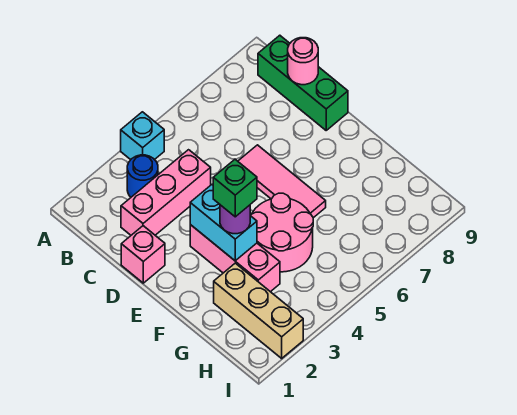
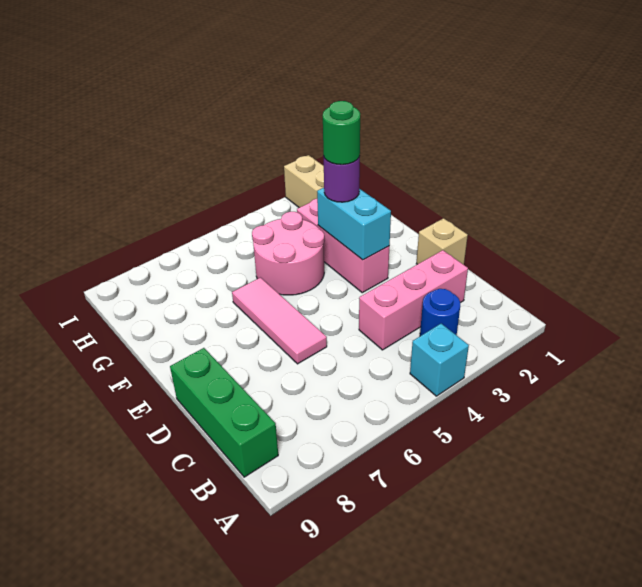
pink 1x1 round brick [288,38,318,85] -> none
pink 1x1 brick [121,226,165,283] -> tan 1x1 brick [416,218,468,265]
green 1x1 brick [213,160,257,217] -> green 1x1 round brick [323,101,360,165]

